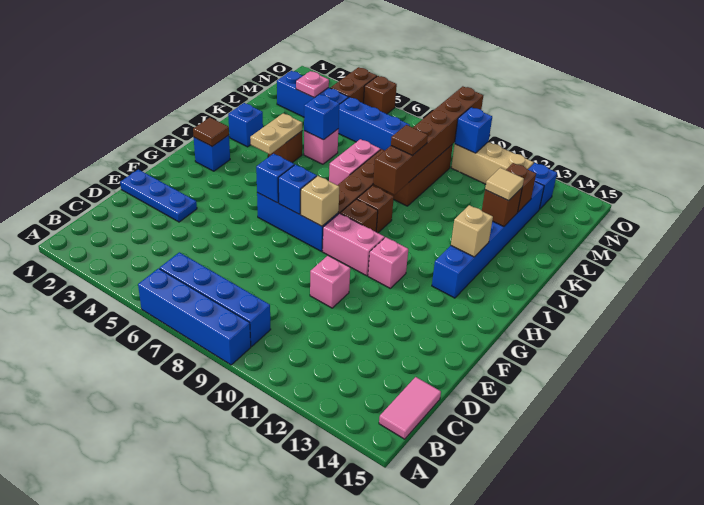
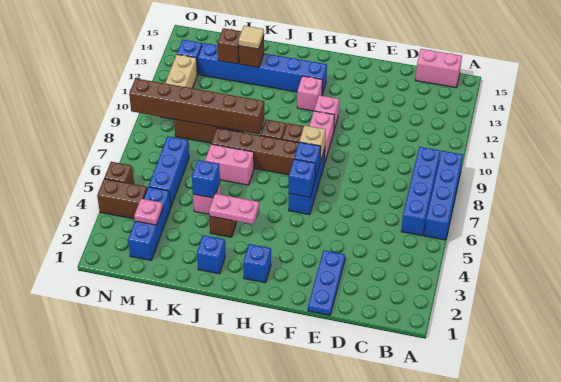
pink 1x2 tile [379,377,441,439] -> pink 1x2 brick [416,49,462,88]
pink 1x1 brick [310,256,350,308] -> pink 1x1 brick moved to [297,76,322,111]
brown 1x1 tile [193,118,229,146] -> none
tan 1x2 plate [250,113,302,154] -> pink 1x2 plate [209,194,259,224]
tan 1x1 brick [451,205,493,257] -> none
brown 1x1 tile [391,125,428,155] -> none
blue 1x1 brick [455,107,492,153] -> none

